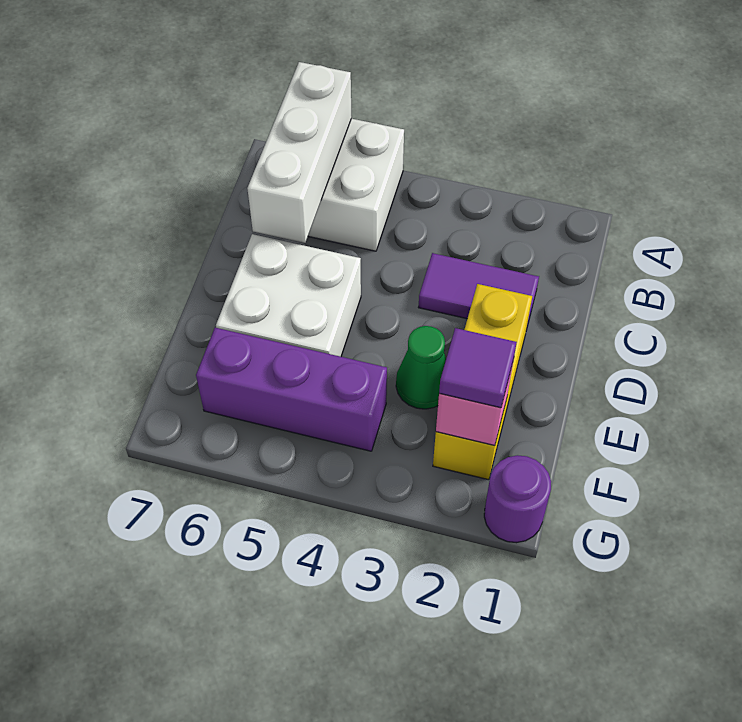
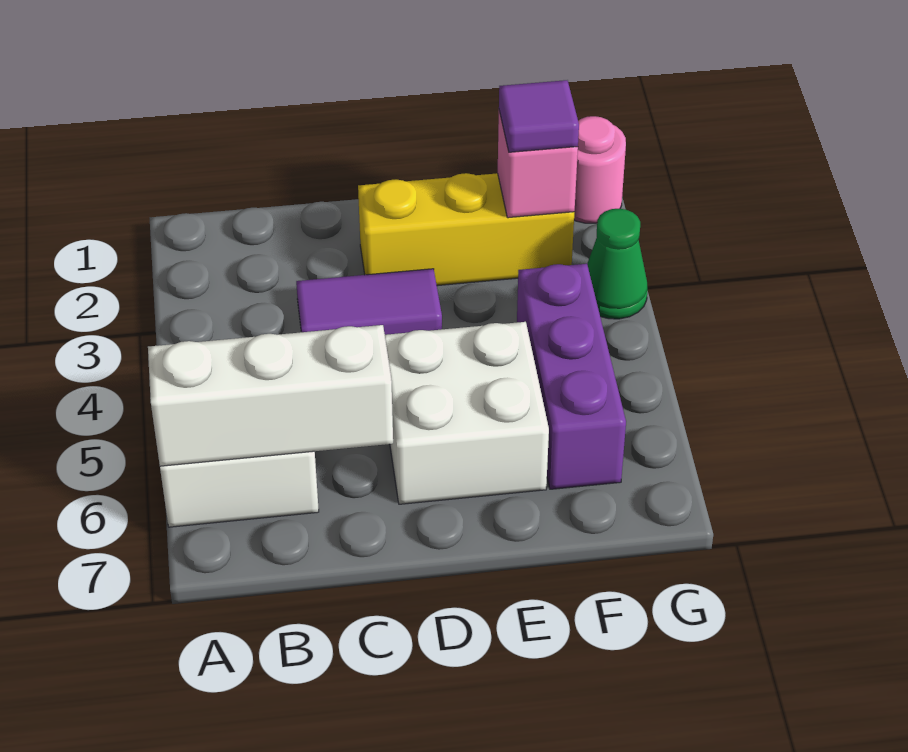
purple 1x2 tile [418,253,539,326] -> purple 1x2 tile turned to [296,269,442,335]
green 1x1 cone [396,326,446,409] -> green 1x1 cone moved to [587,209,648,319]
purple 1x1 round brick [484,455,551,543] -> pink 1x1 round brick [574,116,626,223]

